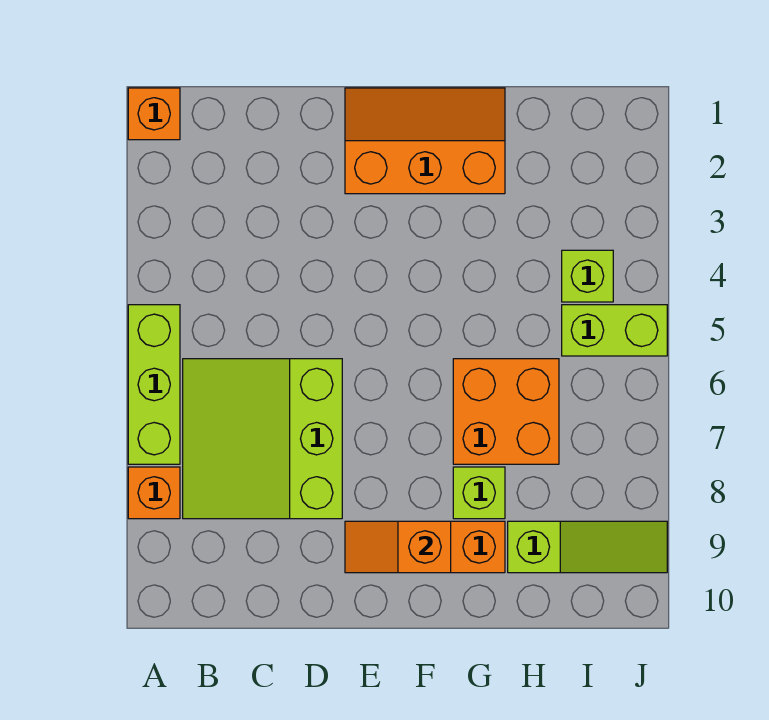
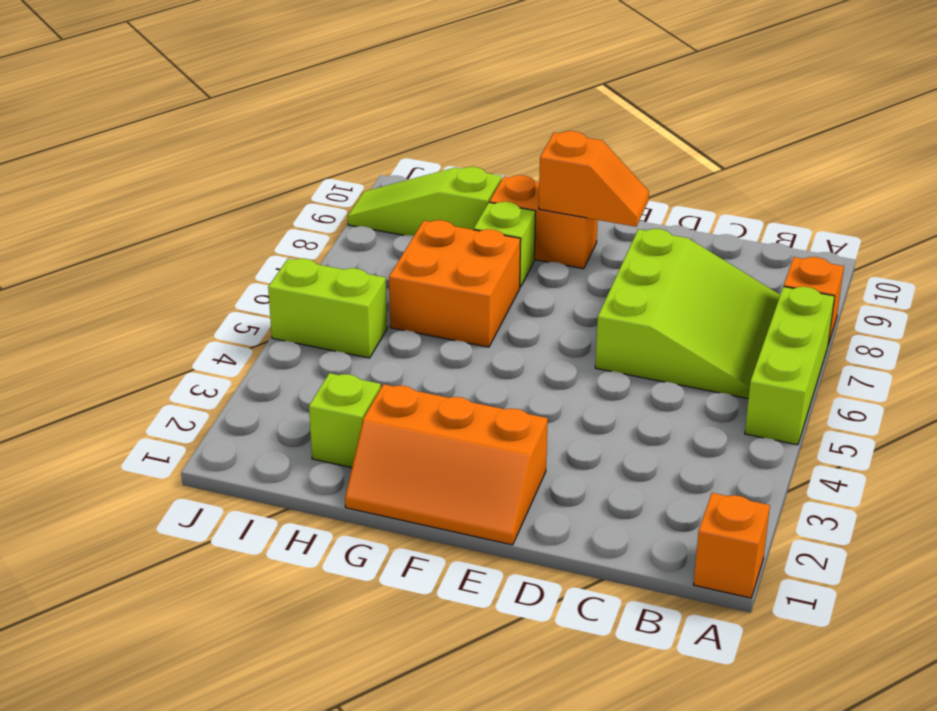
lime 1x1 brick [562,250,613,302] -> lime 1x1 brick moved to [309,373,381,468]

